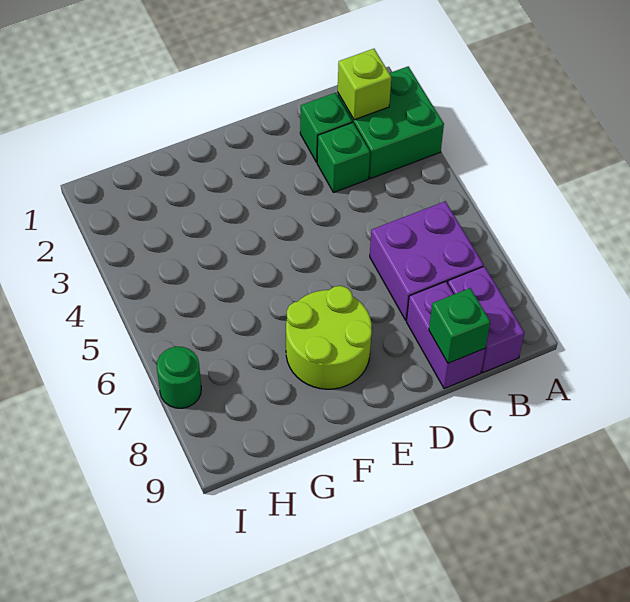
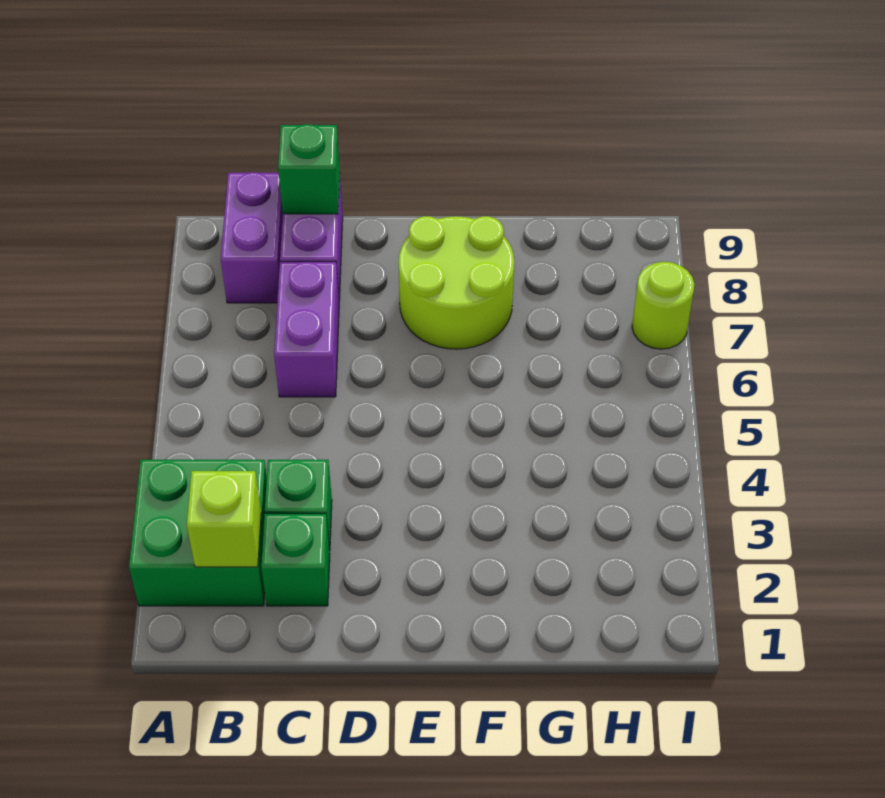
purple 2x2 brick [370,201,484,320] -> purple 1x2 brick [274,262,339,397]
green 1x1 round brick [157,347,201,408] -> lime 1x1 round brick [632,262,694,349]

